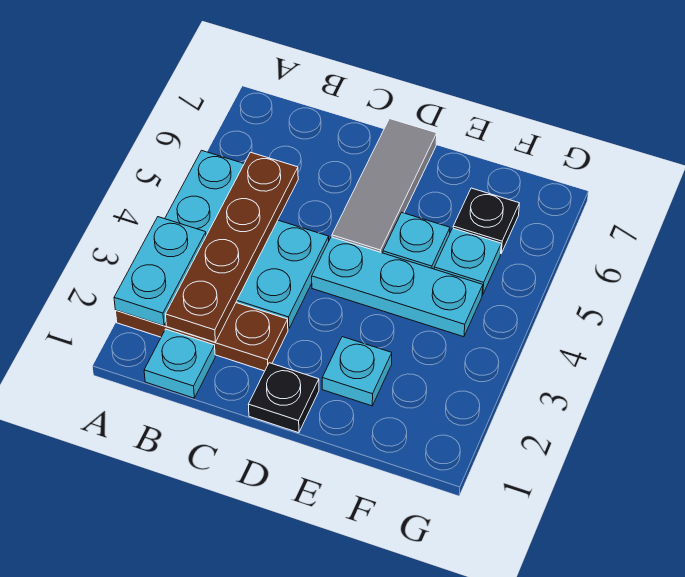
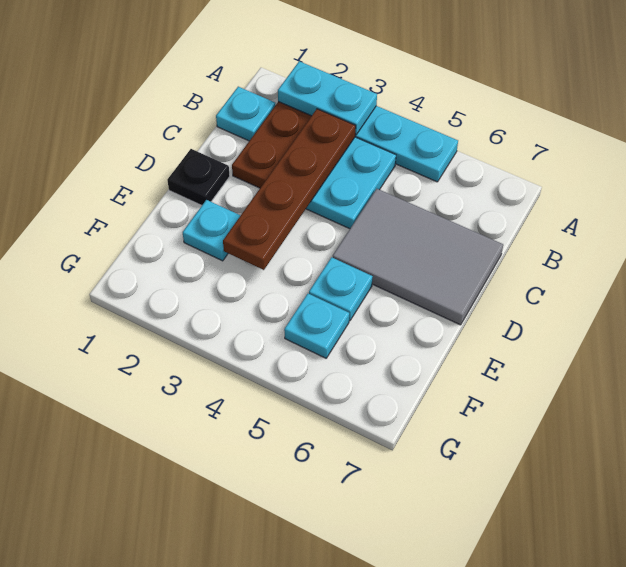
brown 1x4 plate [166,152,298,342] -> brown 1x4 plate turned to [223,109,356,270]
cyan 1x3 plate [312,237,483,337] -> none
grey 1x3 tile [332,119,437,253] -> grey 2x3 tile [333,189,503,325]
black 1x1 plate [453,188,519,253] -> none

